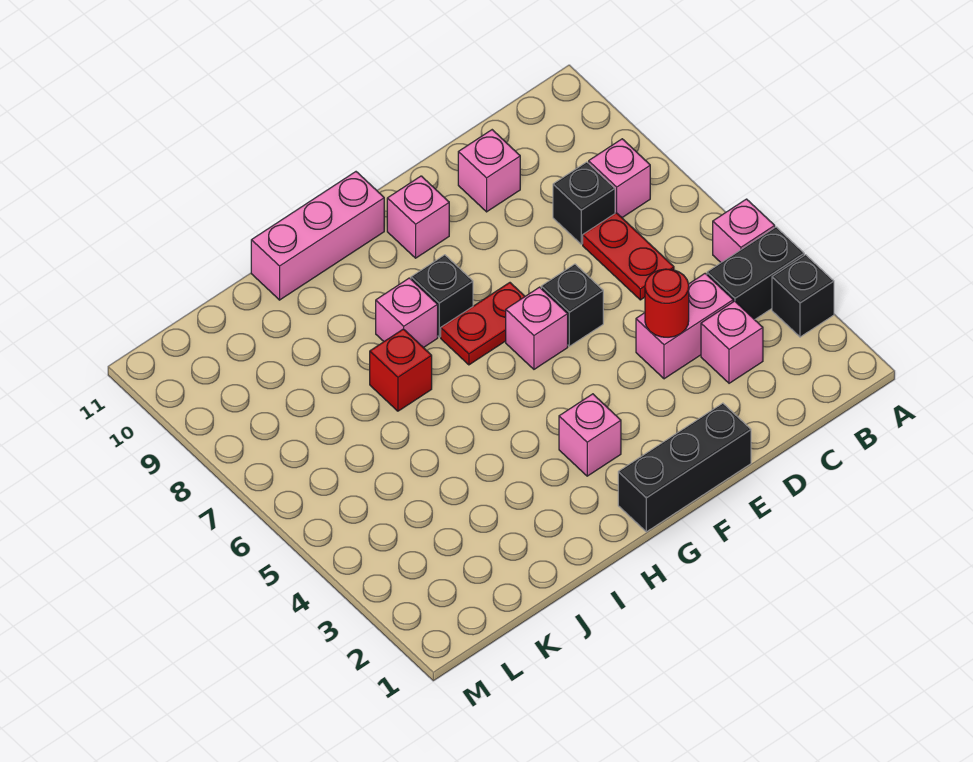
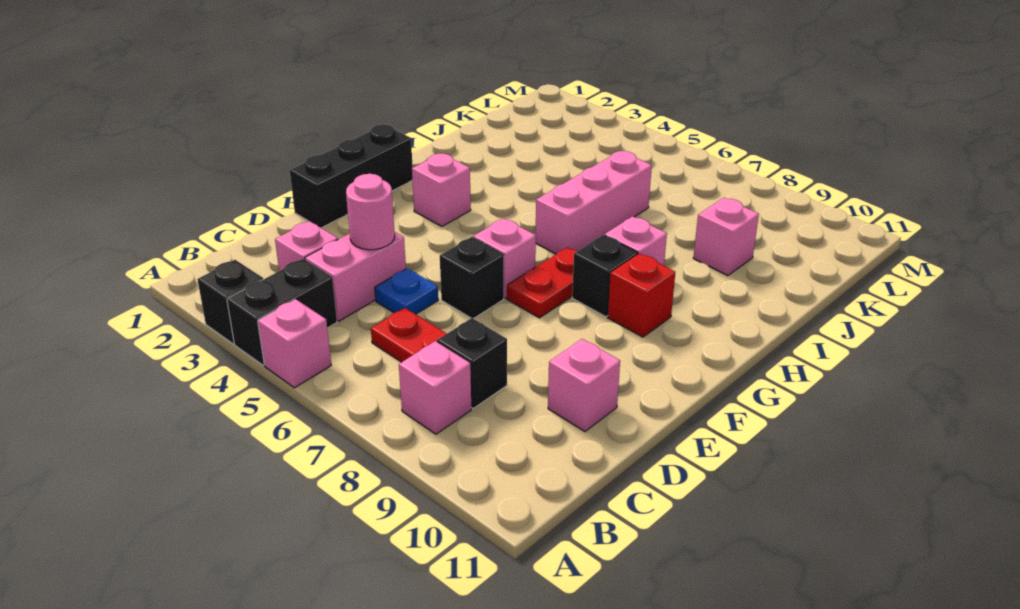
red 1x1 round brick [645,269,689,337] -> pink 1x1 round brick [346,174,395,250]
none -> blue 1x1 plate [375,268,438,314]
pink 1x1 brick [387,176,449,258] -> pink 1x1 brick moved to [693,198,759,276]
pink 1x3 brick [251,172,384,300] -> pink 1x3 brick moved to [536,151,652,254]
red 1x1 brick [370,329,432,411] -> red 1x1 brick moved to [608,254,675,337]

